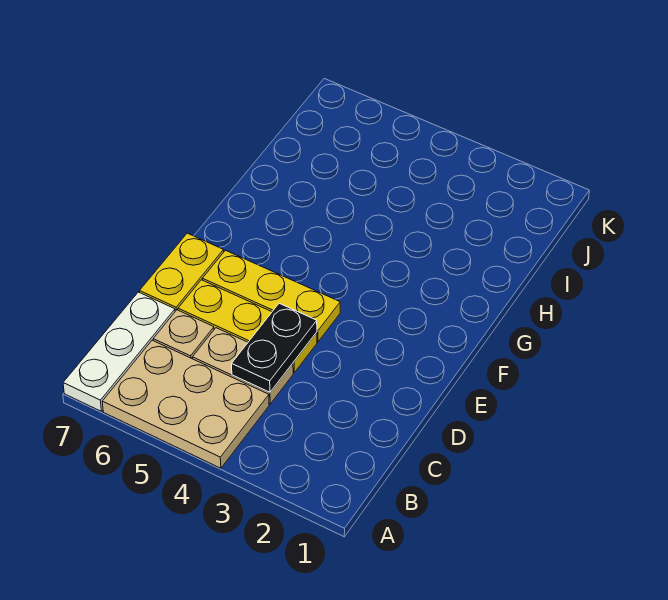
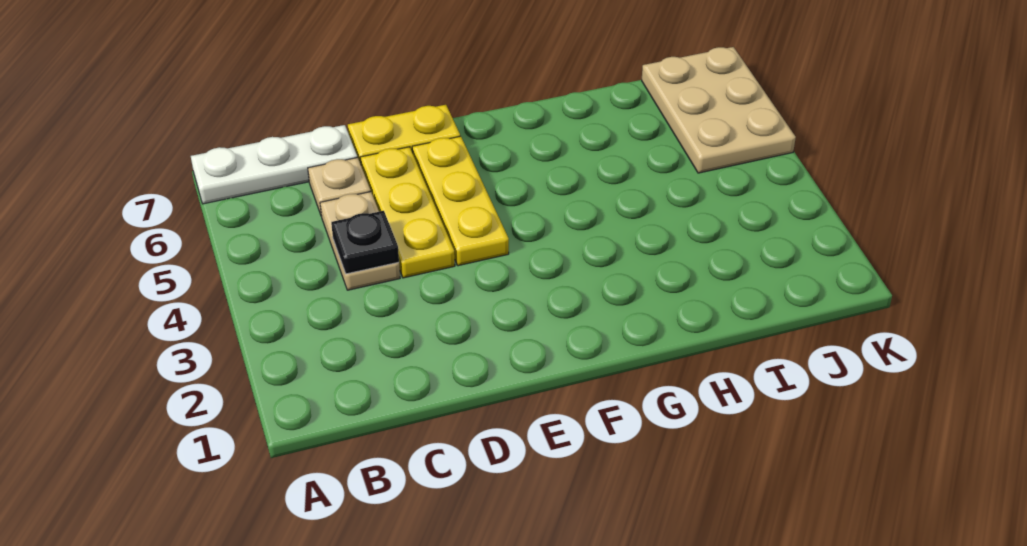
tan 2x3 plate [102,340,269,468] -> tan 2x3 plate moved to [642,47,796,173]
black 1x2 plate [232,303,317,392] -> black 1x1 plate [331,211,399,274]

